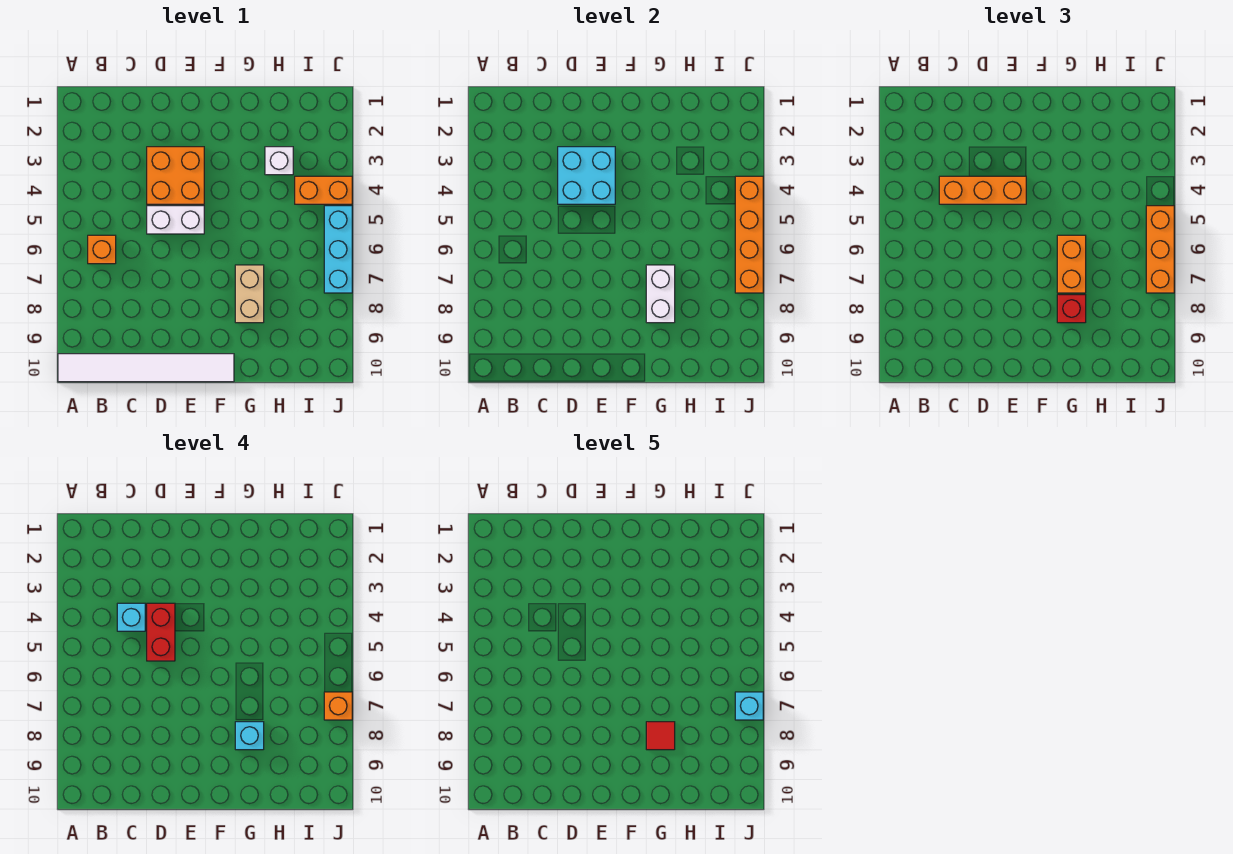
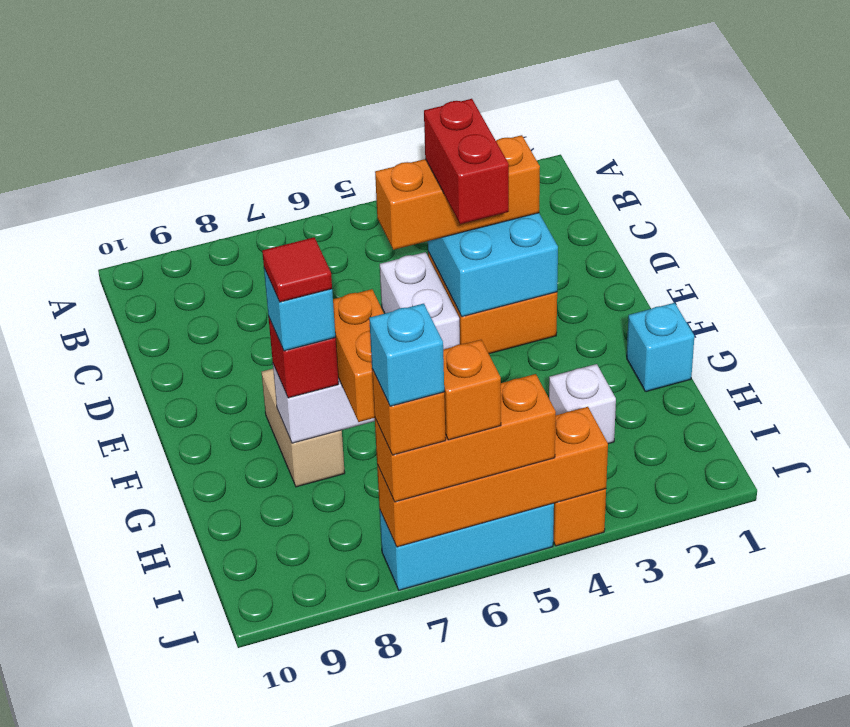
white 1x6 tile [58,354,234,382] -> none
orange 1x1 brick [88,235,116,264] -> orange 1x1 brick moved to [443,340,501,440]
orange 1x3 brick [939,176,1026,204] -> orange 1x3 brick turned to [375,135,540,250]
cyan 1x1 brick [117,603,145,631] -> cyan 1x1 brick moved to [627,303,694,392]
red 1x2 brick [147,603,175,661] -> red 1x2 brick turned to [424,99,509,224]
orange 1x2 brick [1057,235,1086,293] -> orange 1x2 brick turned to [333,289,384,422]
tan 1x2 brick [235,265,264,323] -> tan 1x2 brick turned to [262,369,345,487]

